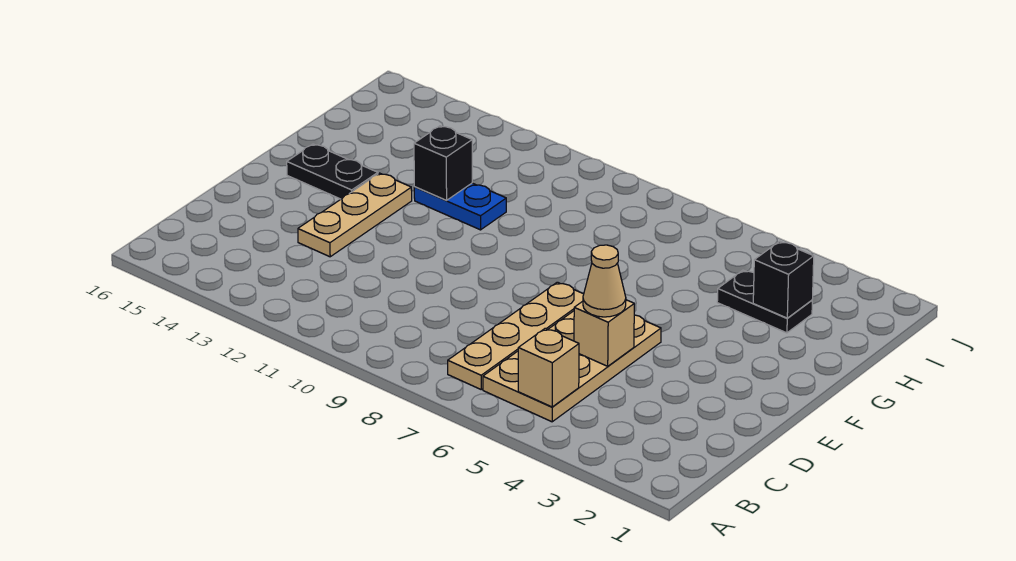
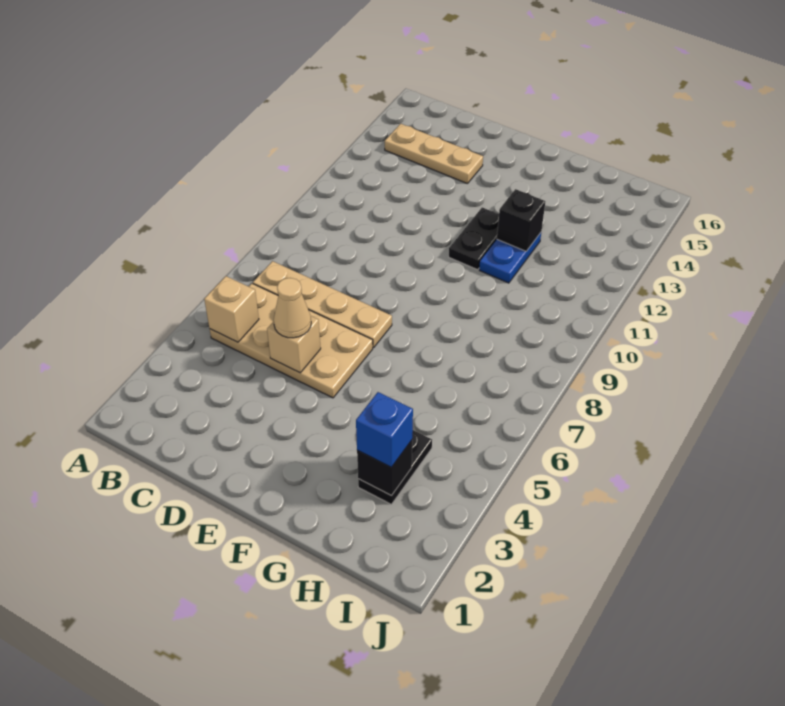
tan 1x3 plate [298,173,412,257] -> tan 1x3 plate moved to [385,124,483,184]
black 1x2 plate [287,144,378,199] -> black 1x2 plate moved to [449,207,499,270]
none -> blue 1x1 brick [356,392,413,467]

